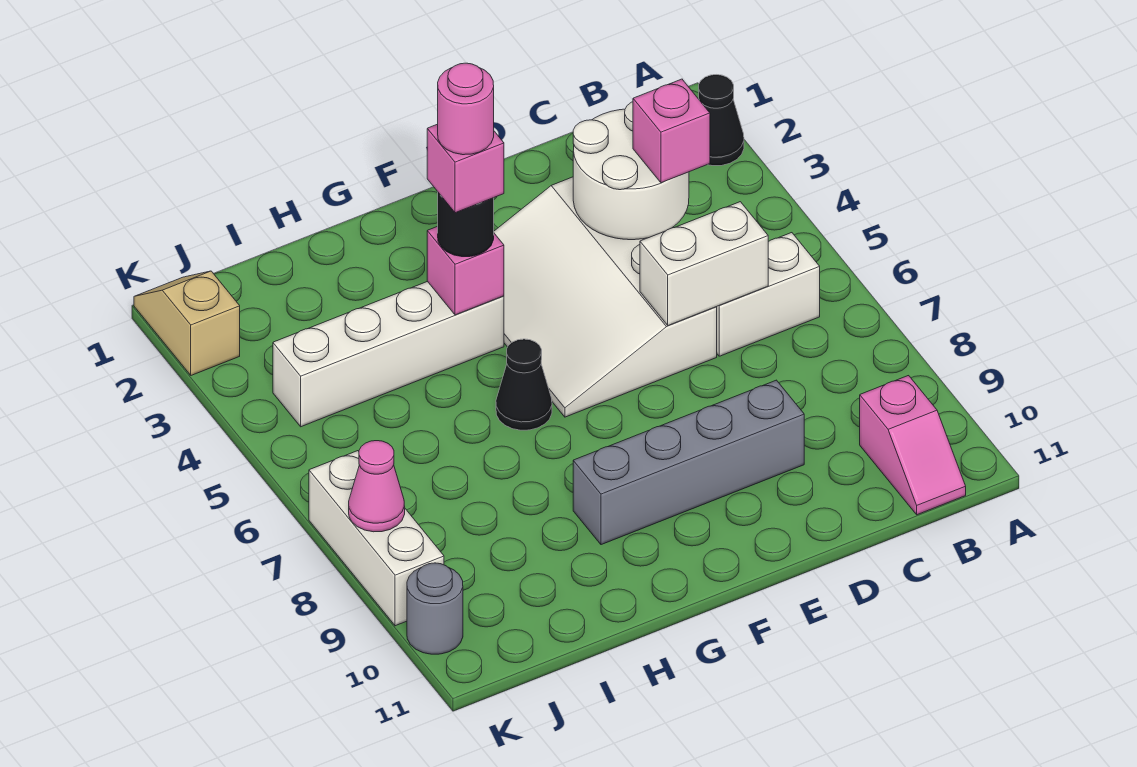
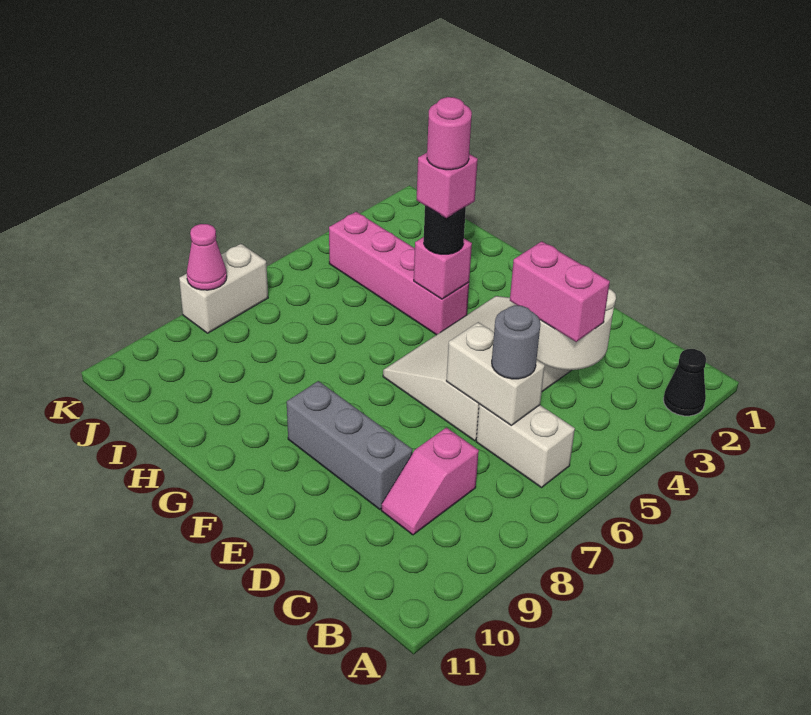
pink 1x2 slope [860,376,966,515] -> pink 1x2 slope moved to [381,428,479,535]
pink 1x1 brick [633,79,710,183] -> pink 1x2 brick [510,241,610,342]
grey 1x4 brick [573,380,804,545] -> grey 1x3 brick [287,381,412,509]
white 1x4 brick [273,281,504,427] -> pink 1x4 brick [329,212,469,335]
black 1x1 cone [496,339,552,430] -> none
tan 1x2 slope [134,271,240,375] -> none
white 1x3 brick [309,451,444,626] -> white 1x2 brick [179,244,268,333]
grey 1x1 round brick [407,563,463,654] -> grey 1x1 round brick moved to [492,305,540,379]

